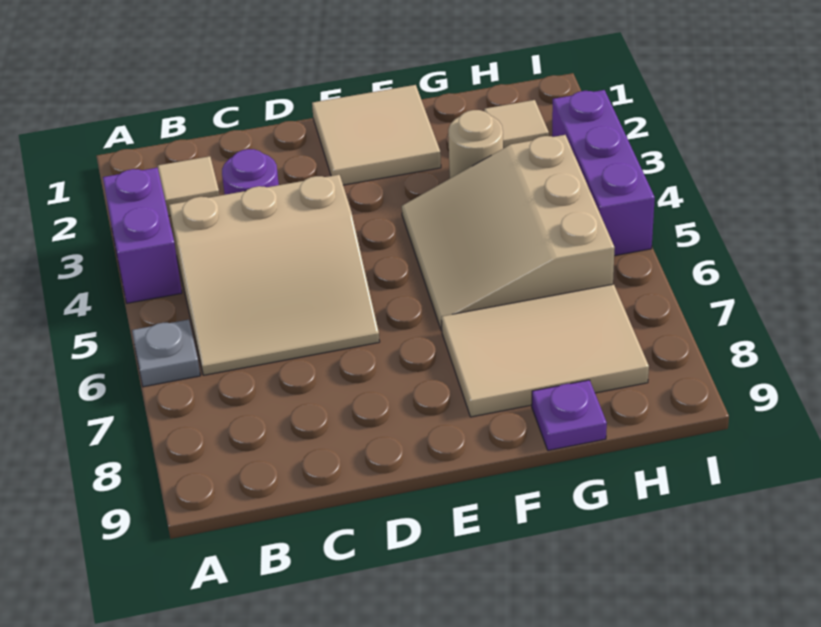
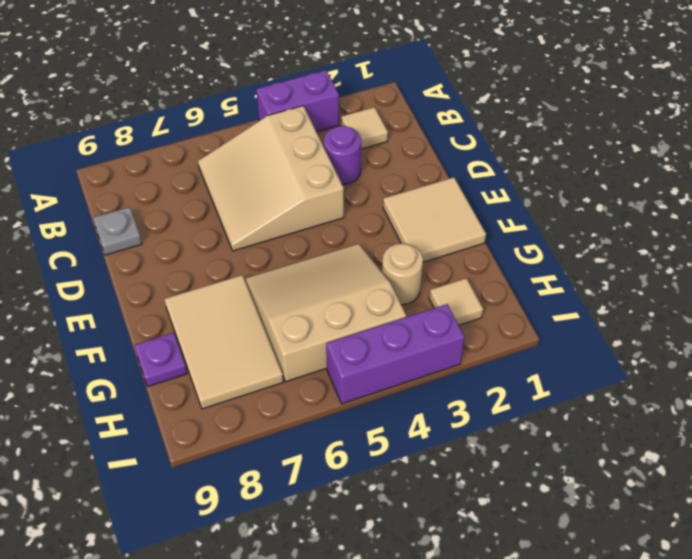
grey 1x1 plate [132,320,200,387] -> grey 1x1 plate moved to [93,207,142,255]

